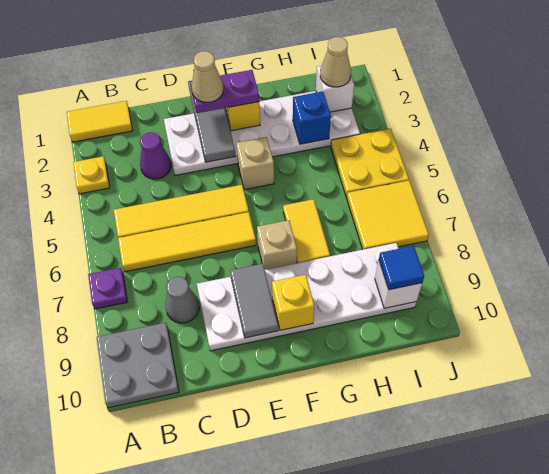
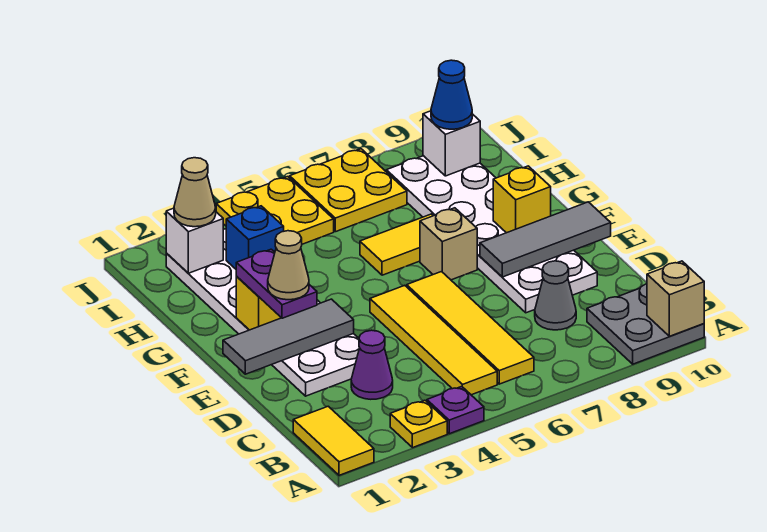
purple 1x1 plate [88,268,127,309] -> purple 1x1 plate moved to [427,386,484,434]
grey 1x2 tile [230,264,278,338] -> grey 1x3 tile [480,202,611,277]
tan 1x1 brick [236,137,274,190] -> tan 1x1 brick moved to [647,261,704,336]
yellow 2x2 tile [347,180,429,250] -> yellow 2x2 plate [290,149,407,232]
blue 1x1 tile [379,246,424,290] -> blue 1x1 cone [431,60,472,129]

